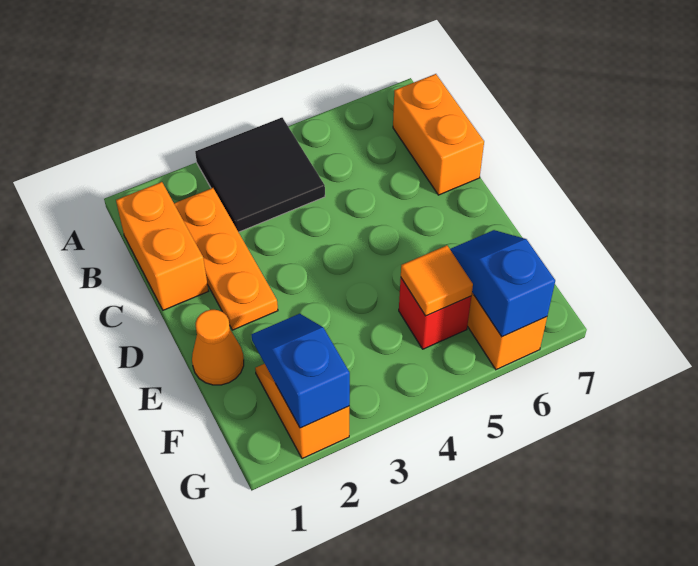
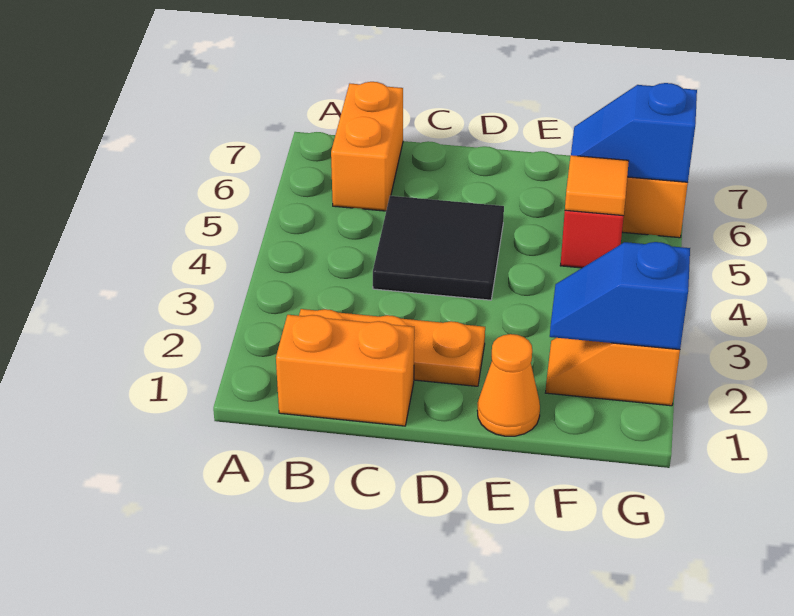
black 2x2 tile [195,118,325,232] -> black 2x2 tile moved to [373,196,504,300]
orange 1x2 brick [393,74,484,195] -> orange 1x2 brick turned to [331,82,403,211]

